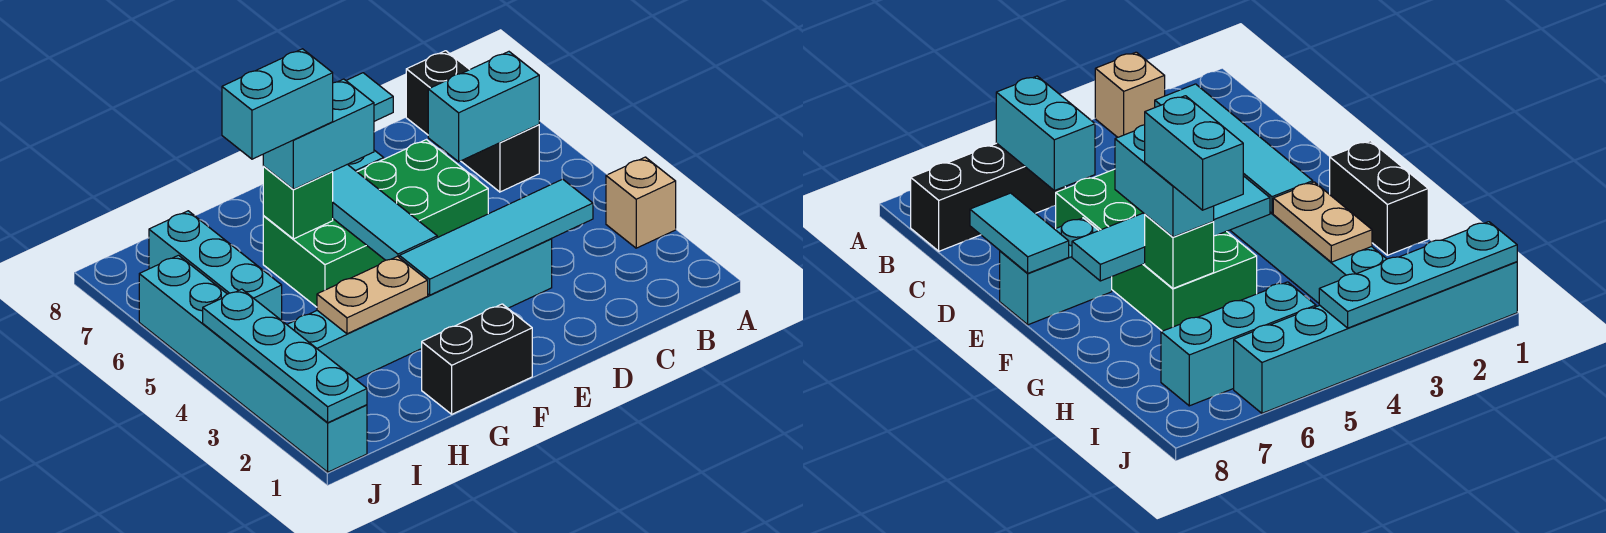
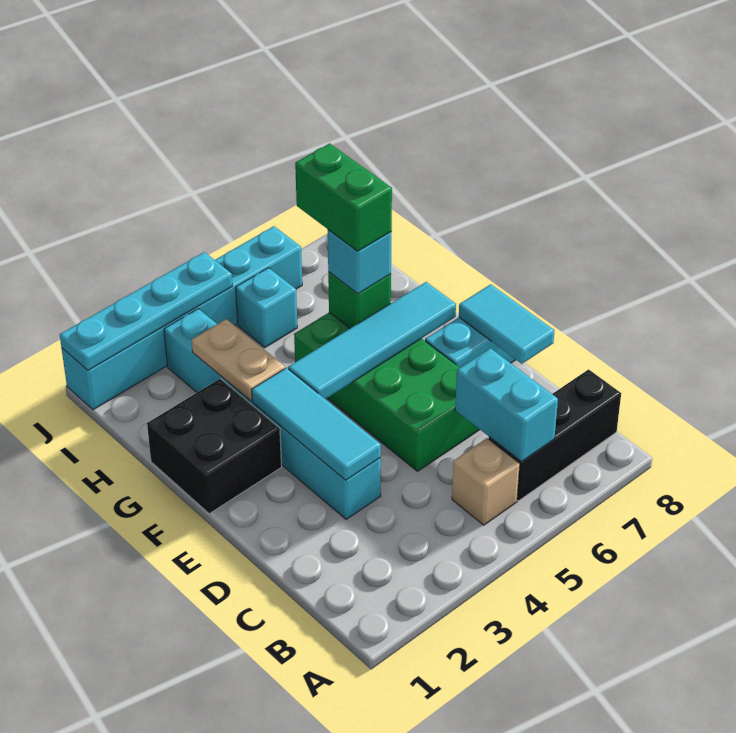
tan 1x1 brick [606,157,676,248] -> tan 1x1 brick moved to [452,438,520,525]
cyan 1x4 tile [399,179,593,295] -> cyan 1x3 tile [252,368,381,480]
black 1x2 brick [422,304,532,414] -> black 2x2 brick [147,379,282,514]
cyan 1x2 brick [263,79,374,189] -> cyan 1x1 brick [328,230,392,294]
cyan 1x2 brick [222,49,333,159] -> green 1x2 brick [295,143,392,251]
cyan 1x3 brick [149,211,282,321] -> cyan 1x1 brick [235,268,297,348]

